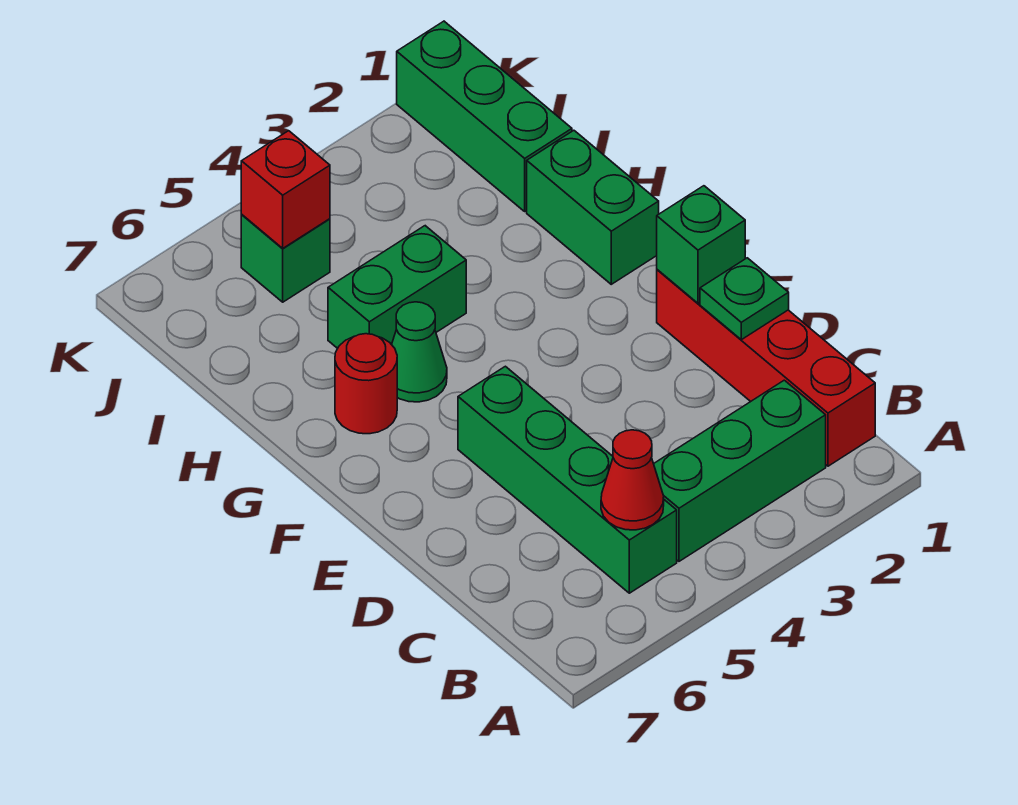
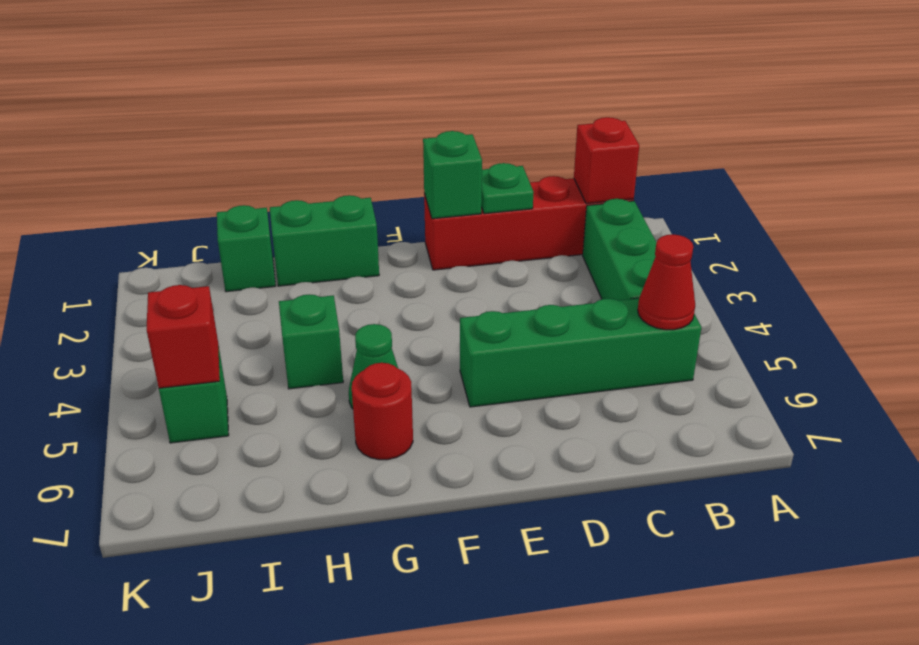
none -> red 1x1 brick [574,117,639,204]
green 1x2 brick [328,226,466,348] -> green 1x1 brick [279,295,343,389]
green 1x3 brick [397,21,572,211] -> green 1x1 brick [217,205,276,292]

